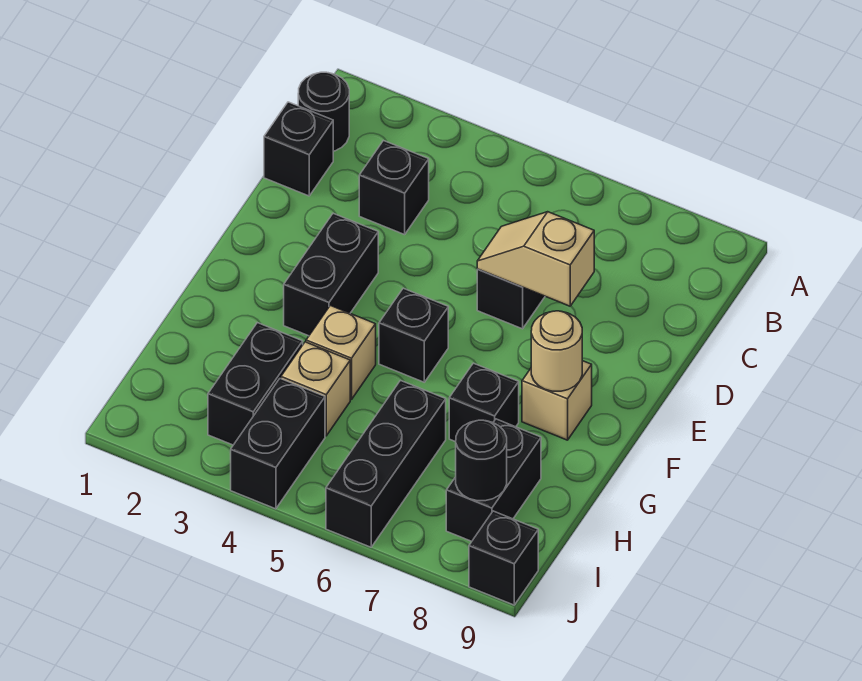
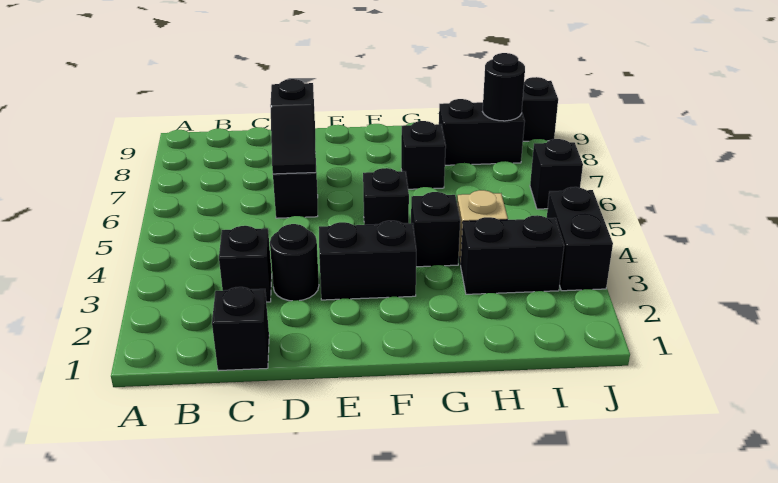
black 1x1 round brick [298,72,349,151] -> black 1x1 round brick moved to [270,224,319,301]
tan 1x2 slope [477,212,594,306] -> black 1x2 slope [270,79,316,174]
tan 1x1 brick [522,361,592,440] -> none
tan 1x1 round brick [531,311,582,391] -> none
tan 1x1 brick [306,305,376,400] -> black 1x1 brick [411,192,460,267]
black 1x3 brick [326,380,446,547] -> black 1x1 brick [530,139,583,209]
black 1x2 brick [231,379,325,509] -> black 1x2 brick turned to [547,187,613,291]

